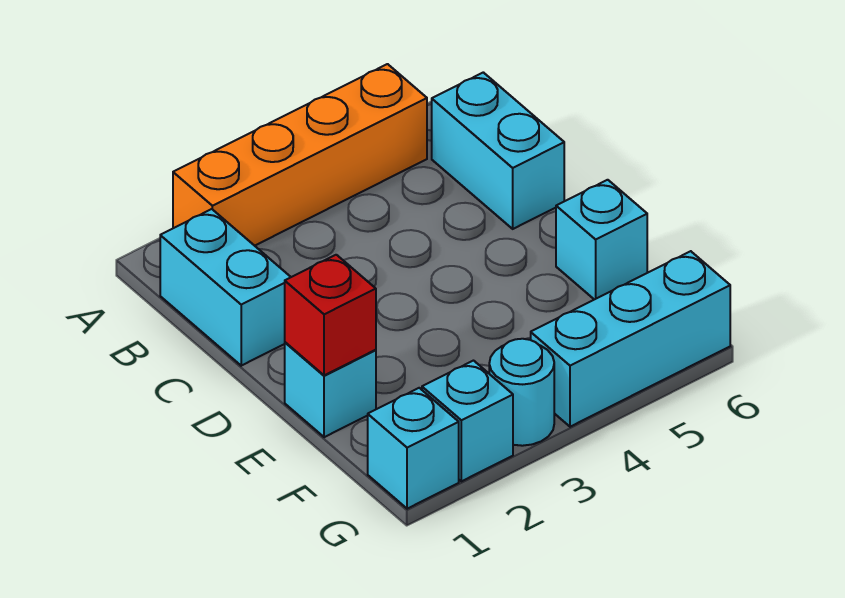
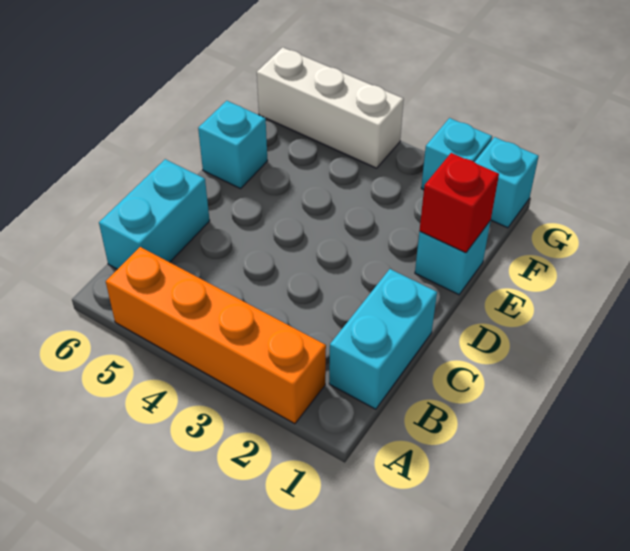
cyan 1x1 round brick [489,339,554,446] -> none
cyan 1x3 brick [531,251,730,427] -> white 1x3 brick [257,47,404,168]

